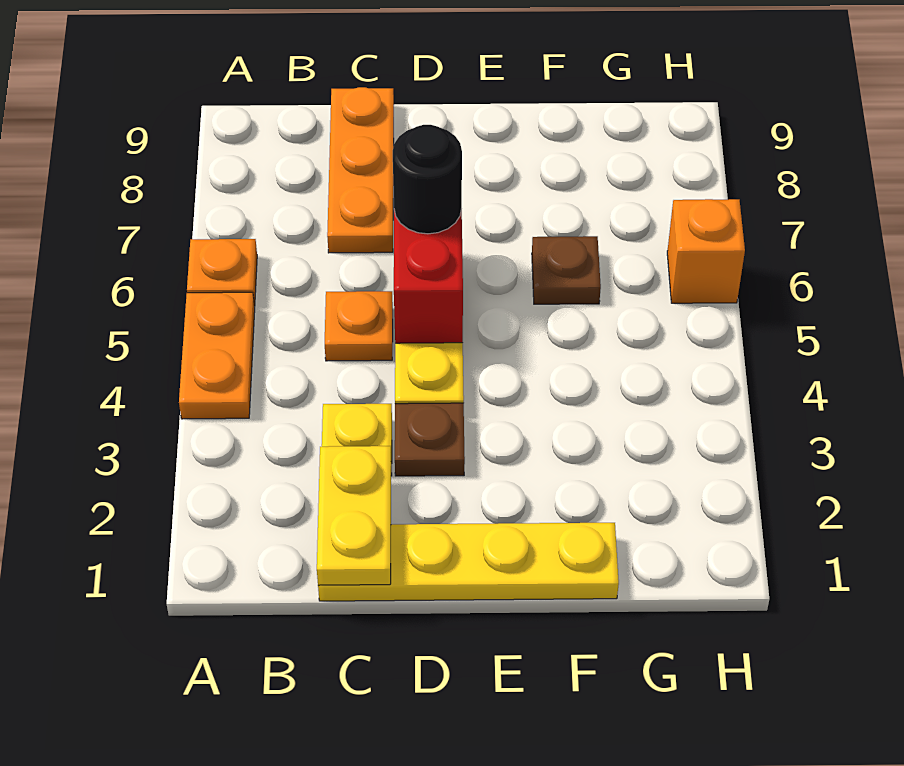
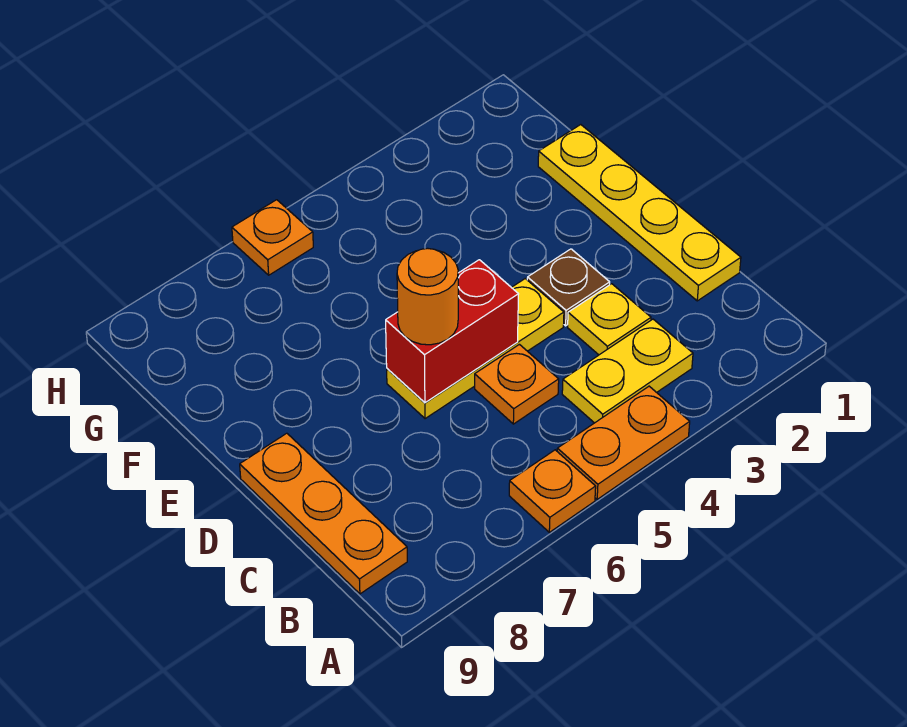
yellow 1x2 plate [317,446,391,585] -> yellow 1x2 plate moved to [562,319,693,423]
orange 1x3 plate [327,87,394,253] -> orange 1x3 plate turned to [240,433,407,594]
black 1x1 round brick [393,125,462,234] -> orange 1x1 round brick [397,248,458,345]
brown 1x1 plate [532,236,601,304] -> none
orange 1x1 brick [667,199,745,303] -> orange 1x1 plate [232,200,313,275]

